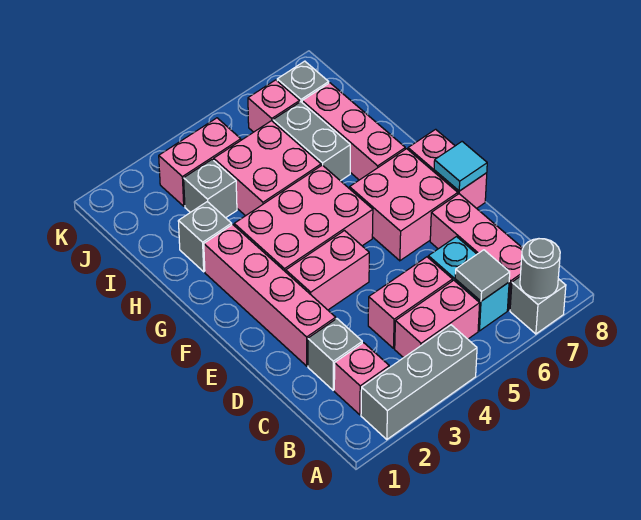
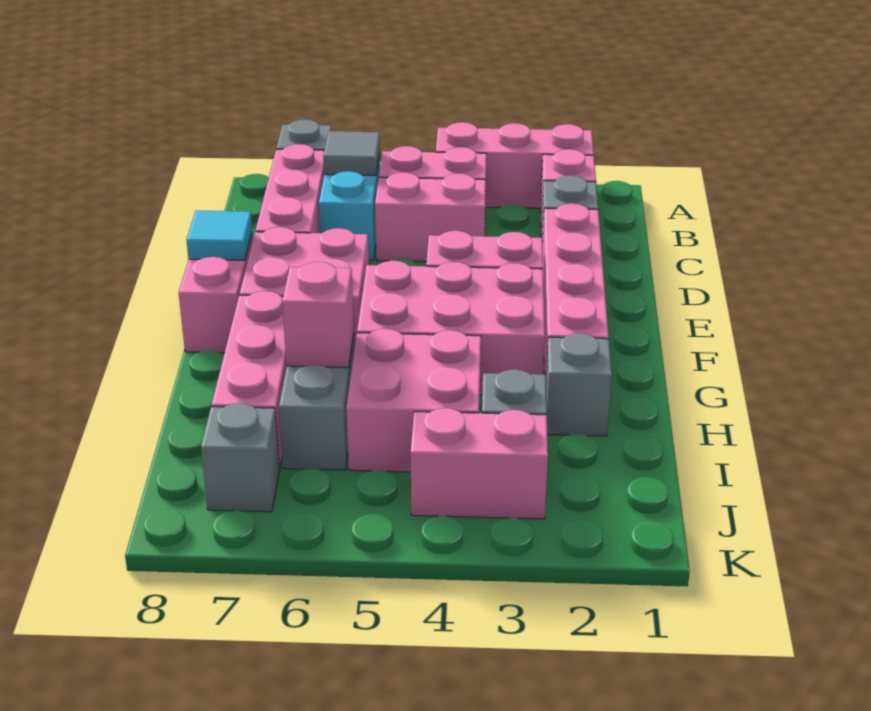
grey 1x3 brick [361,325,477,439] -> pink 1x3 brick [436,122,594,208]
grey 1x1 round brick [520,239,560,298] -> none
pink 1x1 brick [248,80,300,132] -> pink 1x1 brick moved to [282,262,354,368]

